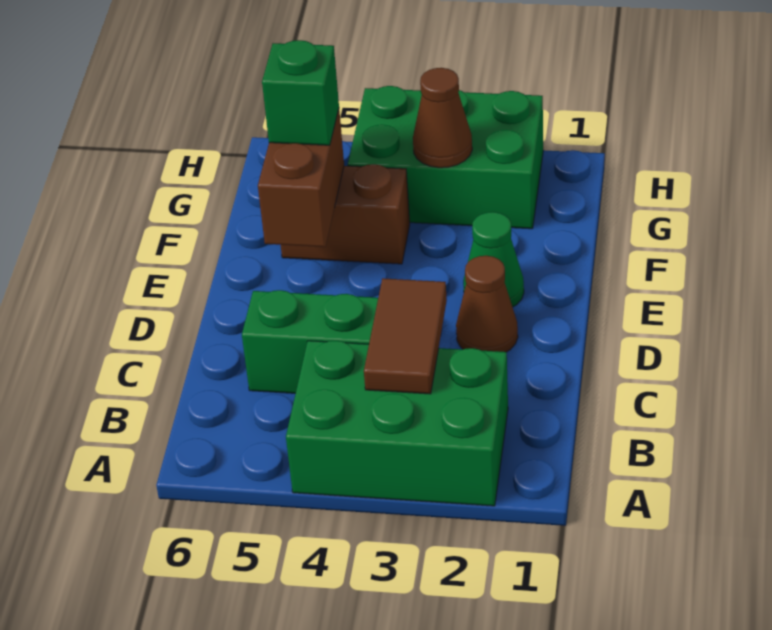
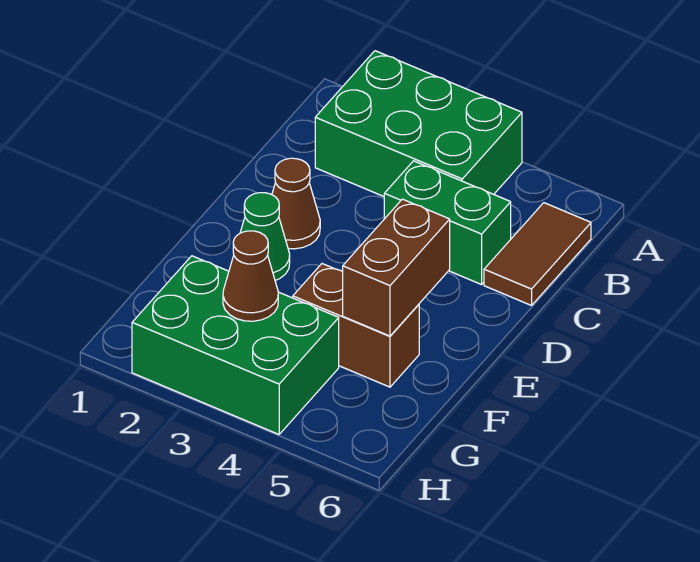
brown 1x2 tile [364,278,447,394] -> brown 1x2 tile moved to [484,203,591,306]
green 1x1 brick [262,40,339,145] -> none

